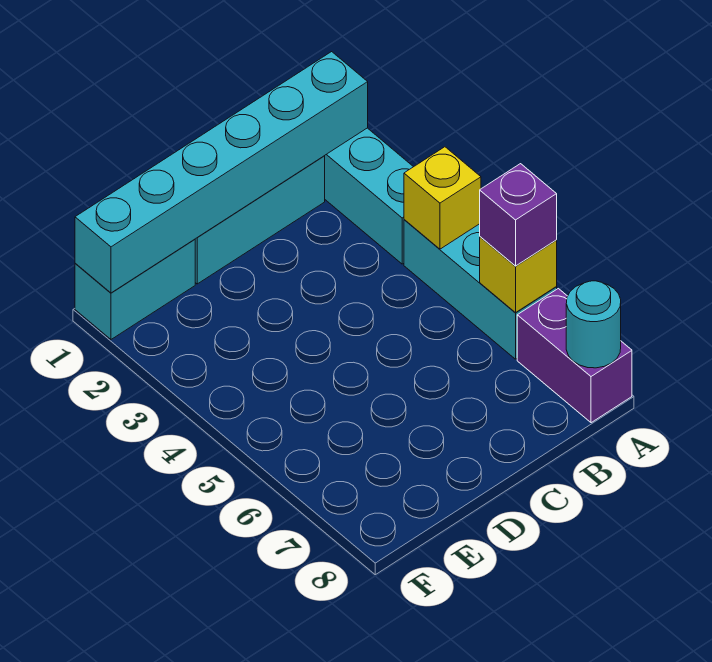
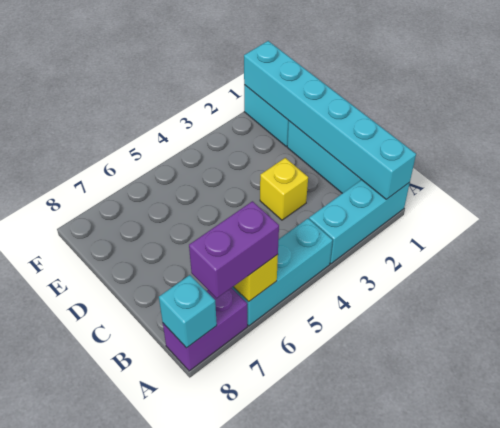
yellow 1x1 brick [404,147,481,249] -> yellow 1x1 brick moved to [260,158,308,220]
purple 1x1 brick [480,164,557,266] -> purple 1x2 brick [189,201,279,298]
cyan 1x1 round brick [566,281,621,368] -> cyan 1x1 brick [159,275,217,348]

